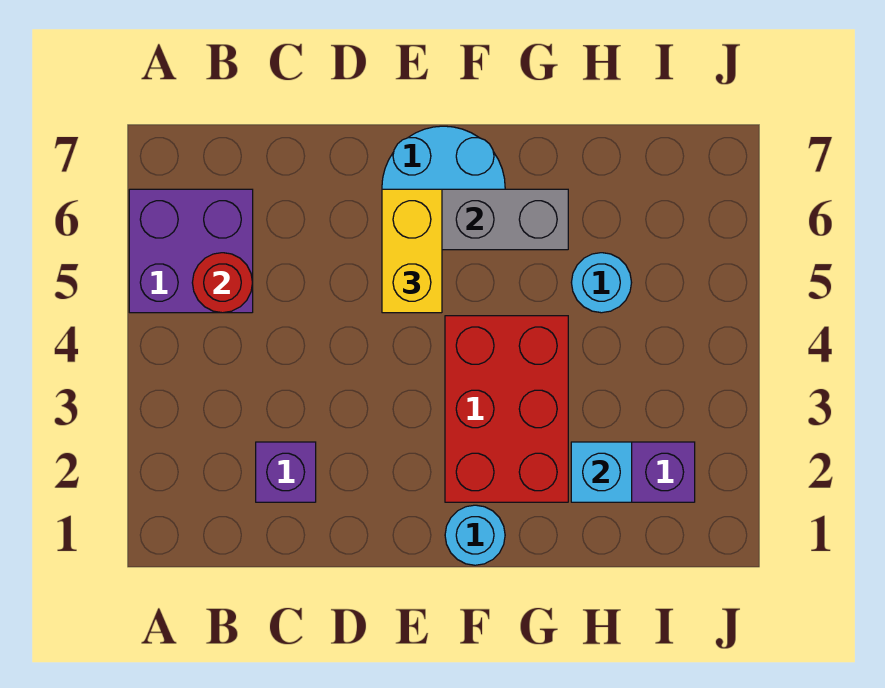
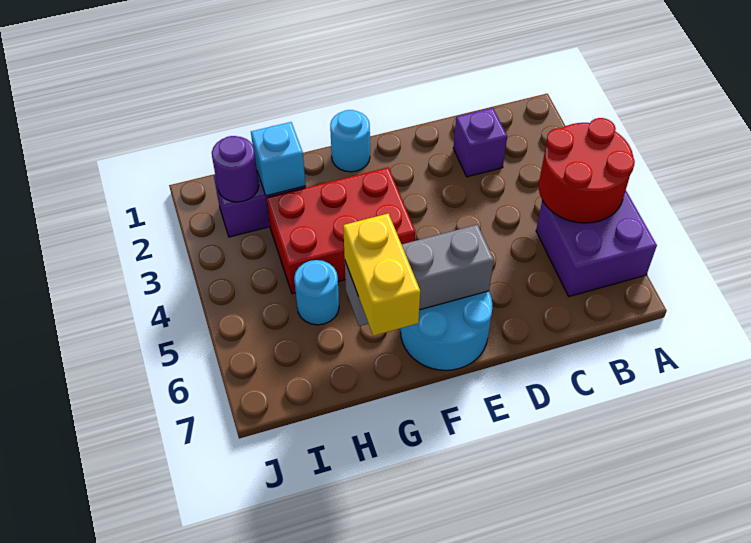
red 1x1 round brick [192,253,253,313] -> red 2x2 round brick [539,118,635,223]
yellow 1x2 brick [382,189,442,313] -> yellow 1x2 brick moved to [343,213,420,336]
red 2x3 brick [445,316,568,502] -> red 2x3 brick turned to [266,168,415,294]
none -> purple 1x1 round brick [212,136,259,202]

